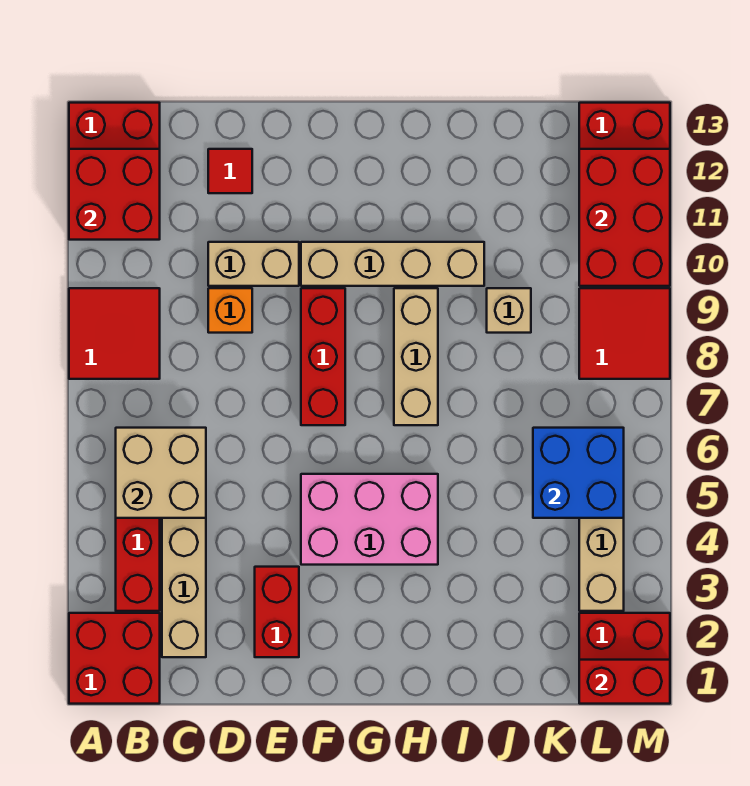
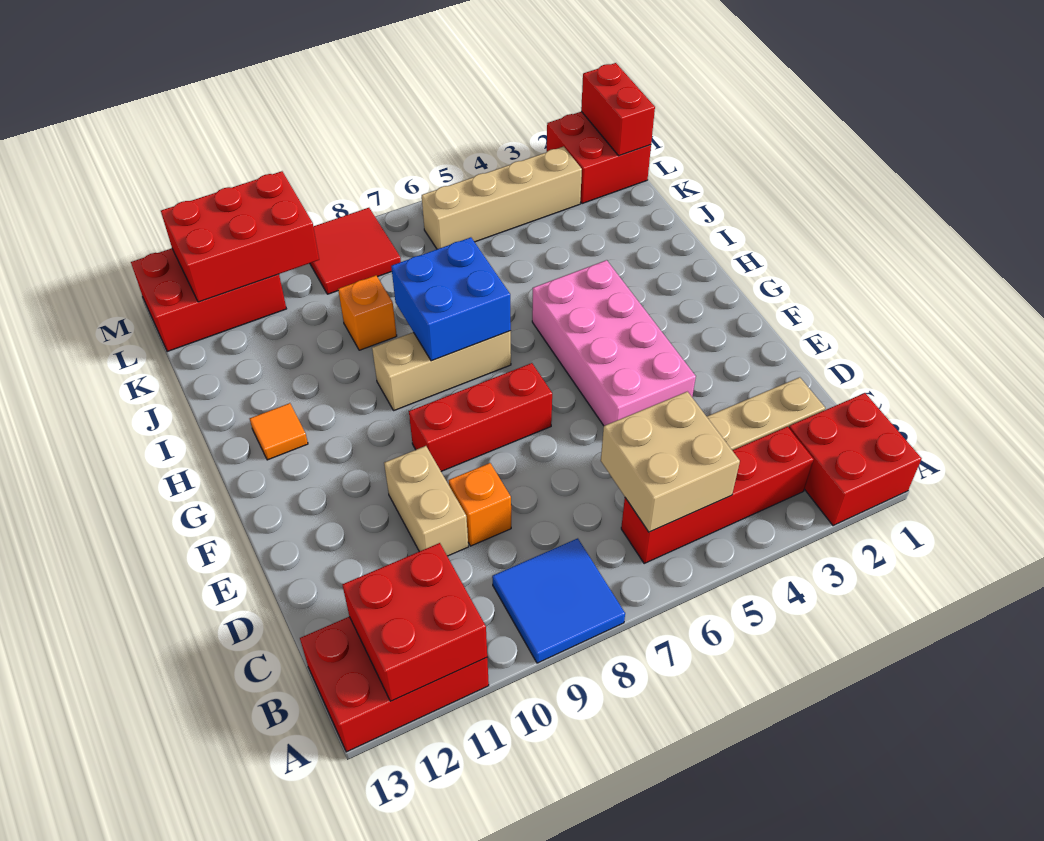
red 2x2 tile [69,288,160,379] -> blue 2x2 tile [492,538,625,663]
red 1x1 tile [208,149,252,193] -> none
red 1x2 brick [255,567,299,657] -> none
pink 2x3 brick [301,474,438,565] -> pink 2x4 brick [532,260,696,426]
tan 1x4 brick [301,242,484,286] -> none
none -> orange 1x1 tile [250,403,308,460]
tan 1x1 brick [487,288,531,333] -> orange 1x1 brick [338,275,397,350]
blue 2x2 brick [533,428,624,518] -> blue 2x2 brick moved to [391,237,511,361]

